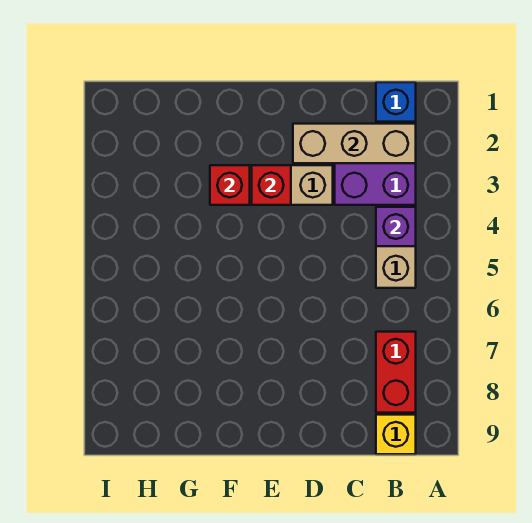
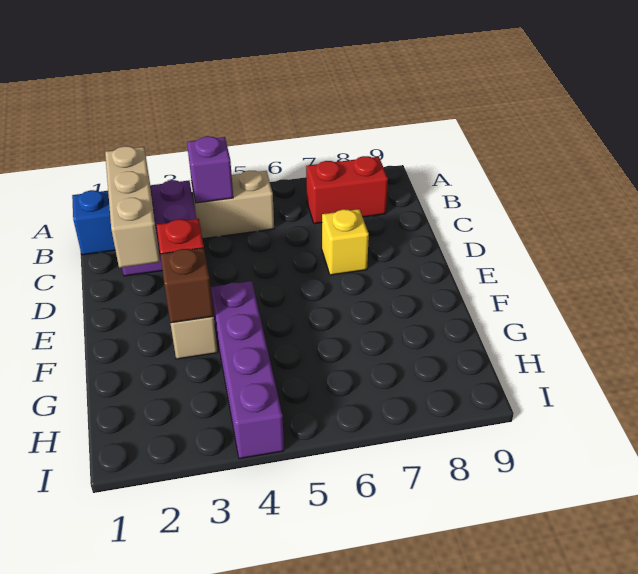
yellow 1x1 brick [376,415,416,454] -> yellow 1x1 brick moved to [322,209,369,275]
red 1x1 brick [210,165,250,205] -> brown 1x1 brick [160,248,214,323]
none -> purple 1x4 brick [211,281,284,459]

